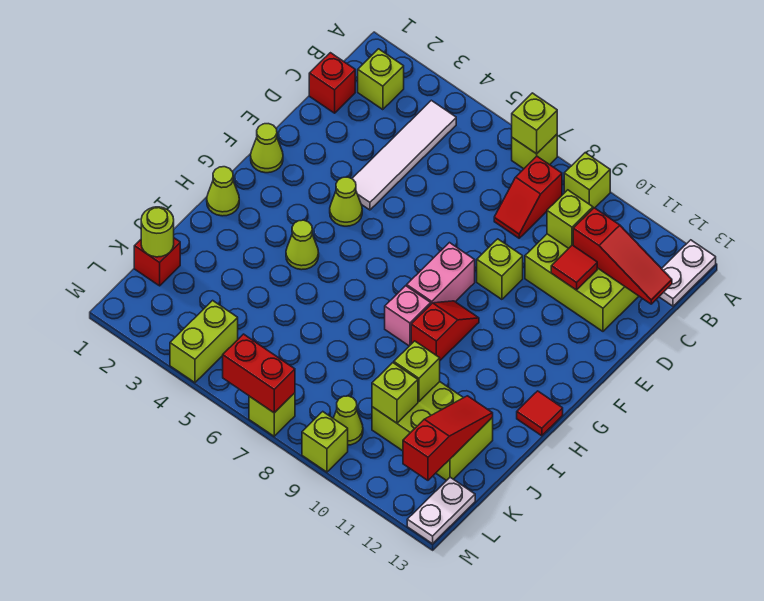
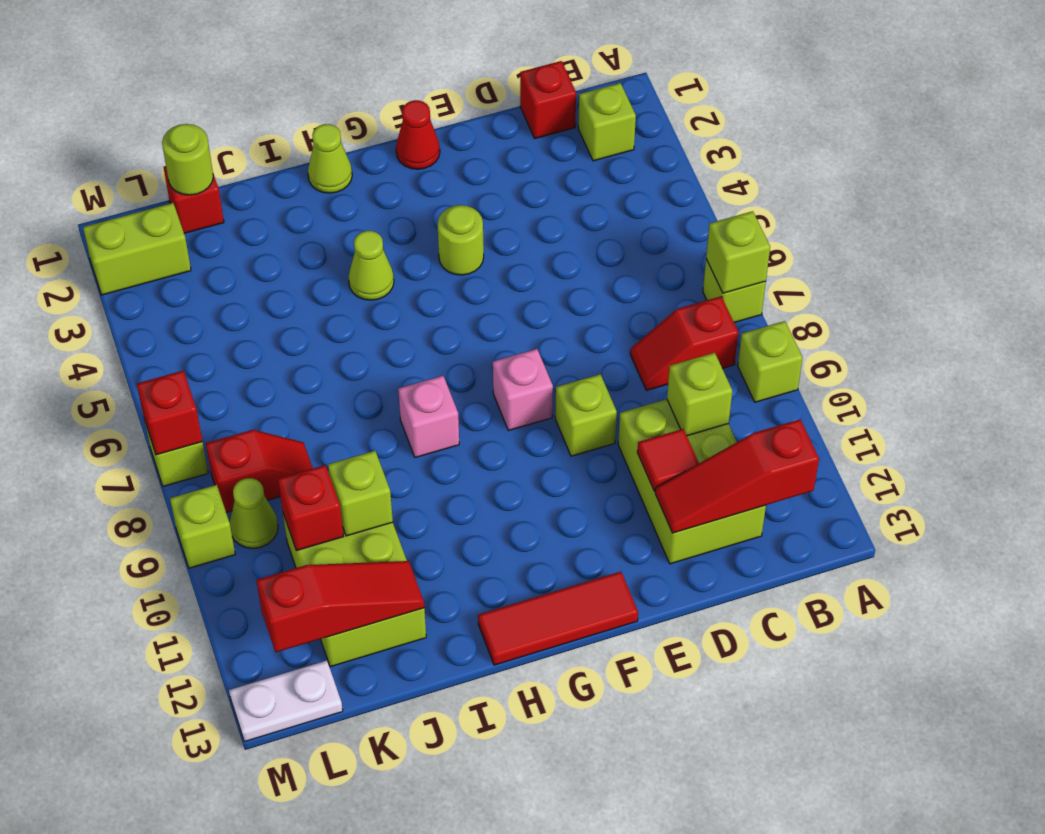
white 1x2 plate [659,240,716,306] -> none
white 1x4 tile [352,100,456,210] -> none
red 1x3 slope [573,208,672,304] -> red 1x3 slope turned to [655,419,819,533]
lime 1x1 cone [251,124,283,173] -> red 1x1 cone [396,100,440,169]
lime 1x1 cone [330,177,362,226] -> lime 1x1 round brick [437,205,484,275]
pink 1x2 brick [407,243,475,304] -> pink 1x1 brick [492,349,553,431]
red 1x2 slope [411,301,479,360] -> red 1x2 slope moved to [206,430,313,512]
red 1x1 tile [517,391,563,436] -> red 1x3 tile [478,572,638,665]
lime 1x1 brick [372,363,418,423] -> red 1x1 brick [278,465,343,551]
lime 1x2 brick [170,300,238,383] -> lime 1x2 brick moved to [83,203,191,295]
red 1x2 brick [223,334,295,413] -> red 1x1 brick [137,371,202,455]

